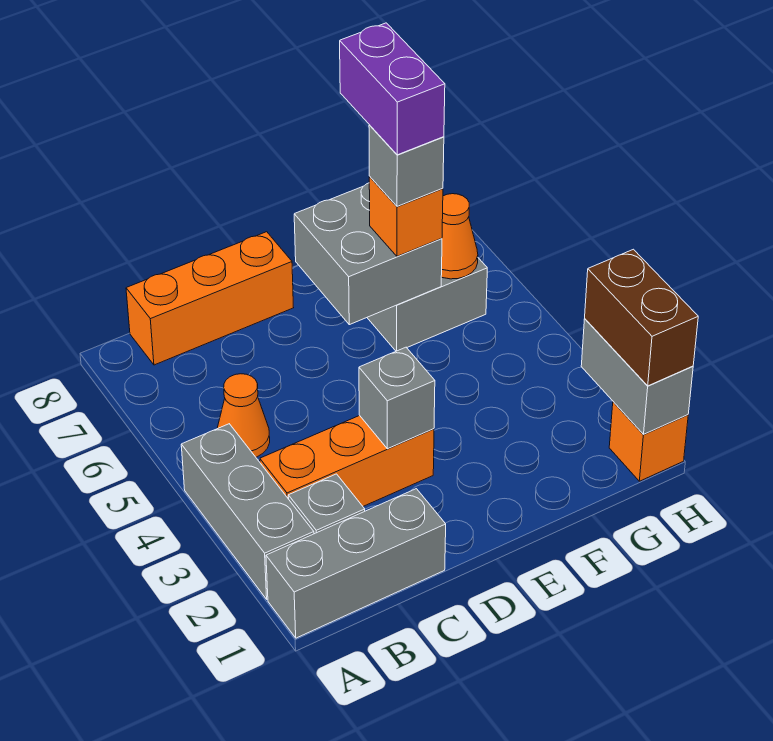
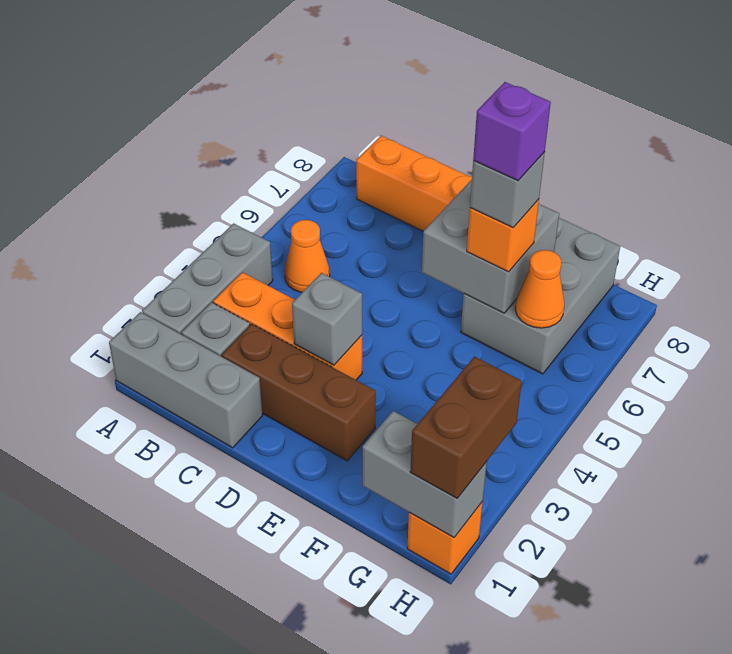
none -> brown 1x3 brick [222,324,376,461]
purple 1x2 brick [340,23,445,155] -> purple 1x1 brick [473,82,551,181]
grey 1x2 brick [581,319,693,434] -> grey 1x2 brick turned to [363,411,487,538]

